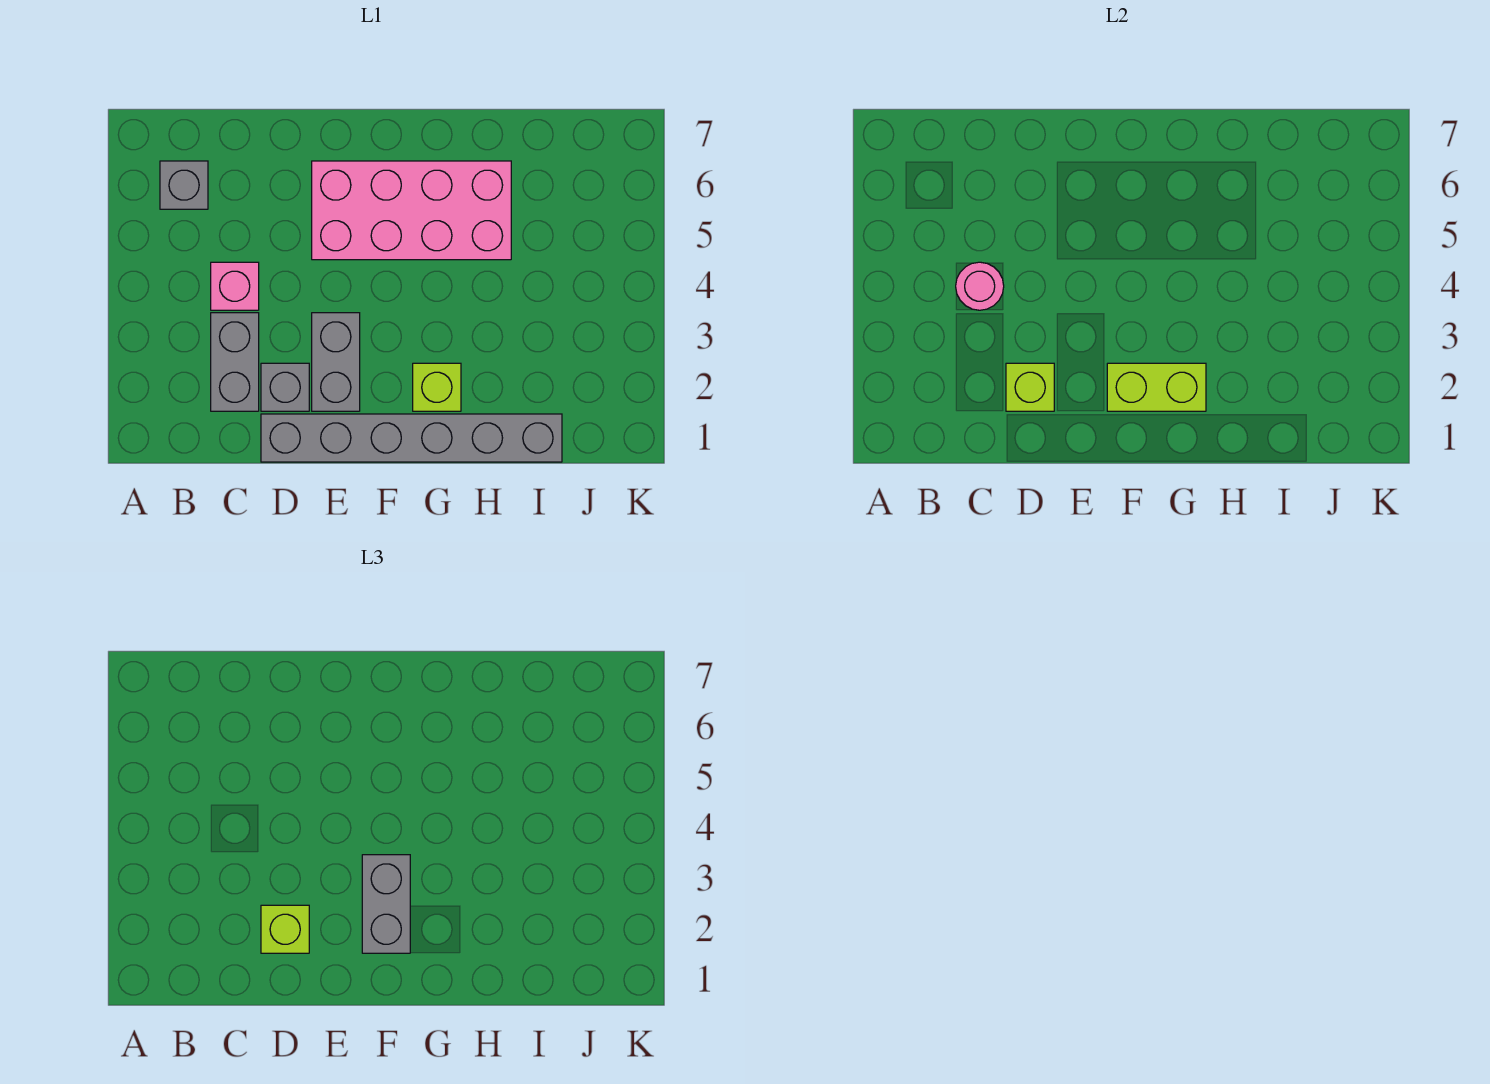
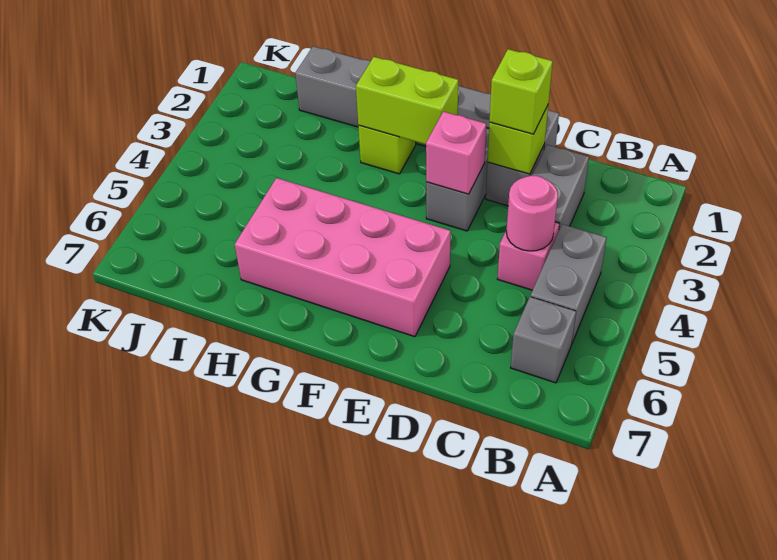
none -> pink 1x1 brick [426,112,486,194]
grey 1x2 brick [362,855,410,953] -> grey 1x2 brick moved to [530,224,607,343]

